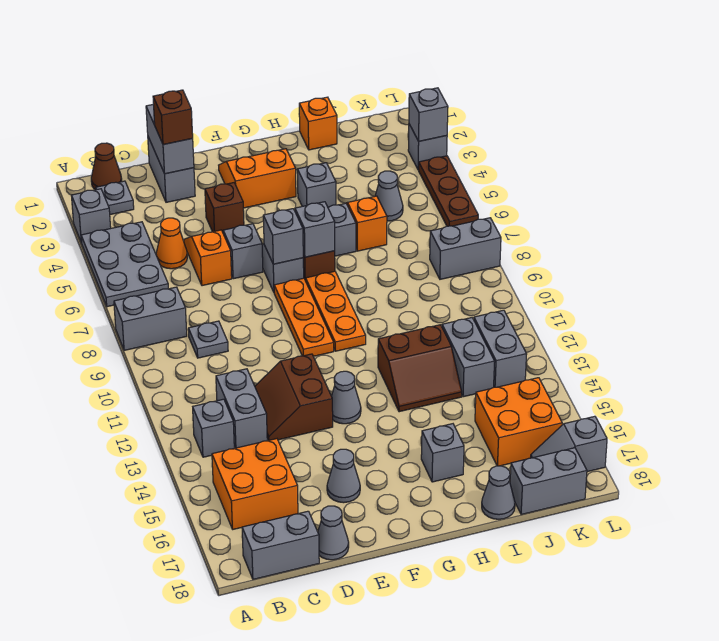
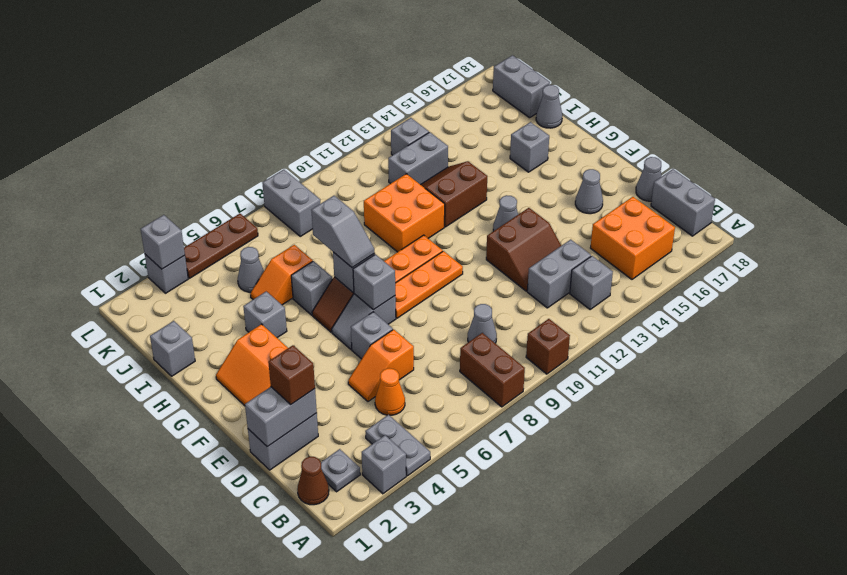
grey 2x3 plate [81,222,168,307] -> grey 1x2 plate [365,415,430,476]
grey 1x2 brick [114,287,187,350] -> brown 1x2 brick [460,333,525,407]
grey 1x1 plate [188,321,228,358] -> grey 1x1 cone [468,304,497,343]
brown 1x1 brick [205,183,244,232] -> brown 1x1 brick moved to [526,319,570,374]
brown 2x2 slope [378,325,462,412] -> brown 2x2 slope turned to [421,161,487,227]
orange 1x1 brick [299,97,337,150] -> grey 1x1 brick [150,321,195,376]
orange 2x2 brick [475,378,562,466] -> orange 2x2 brick moved to [364,174,445,252]
grey 1x2 brick [474,310,527,387] -> grey 1x1 brick [391,118,429,155]
grey 1x2 slope [531,416,607,472] -> grey 1x2 slope moved to [311,196,374,268]

